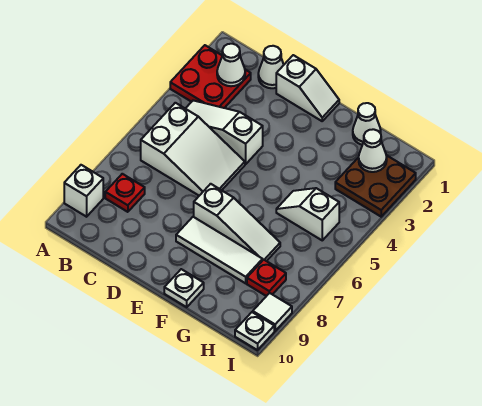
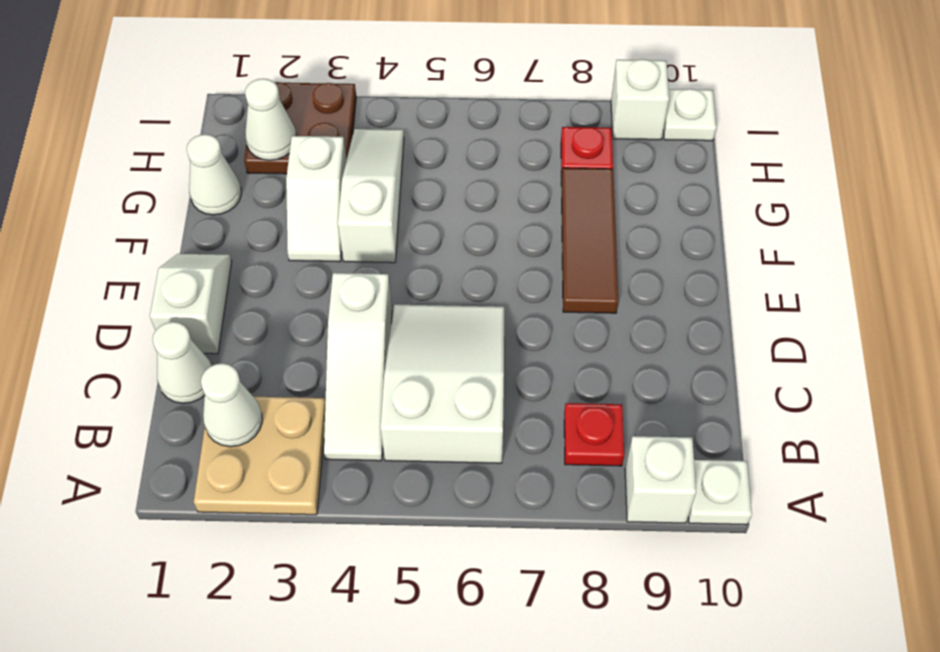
red 2x2 plate [170,45,251,108] -> tan 2x2 plate [194,397,325,515]
white 1x3 slope [194,184,280,261] -> white 1x3 slope moved to [338,129,404,263]
white 1x3 tile [176,217,263,283] -> brown 1x3 tile [561,168,618,313]
white 1x1 plate [164,269,204,307] -> white 1x1 plate moved to [688,460,752,525]
white 1x2 slope [276,188,339,240] -> white 1x2 slope moved to [286,136,347,262]
white 1x1 tile [253,293,292,331] -> white 1x1 brick [611,59,669,140]

